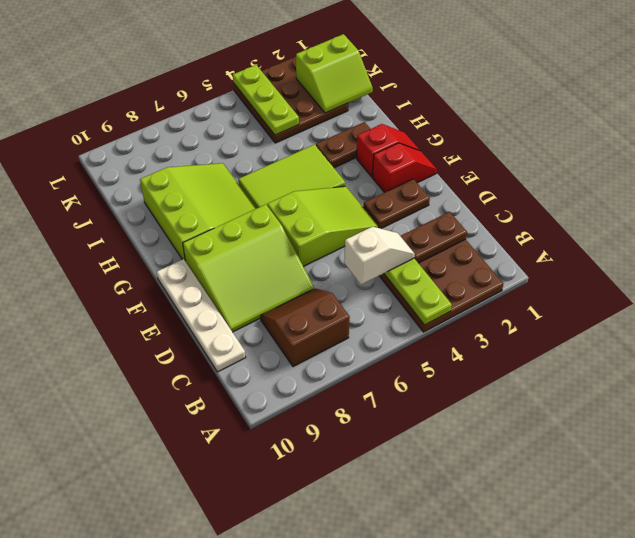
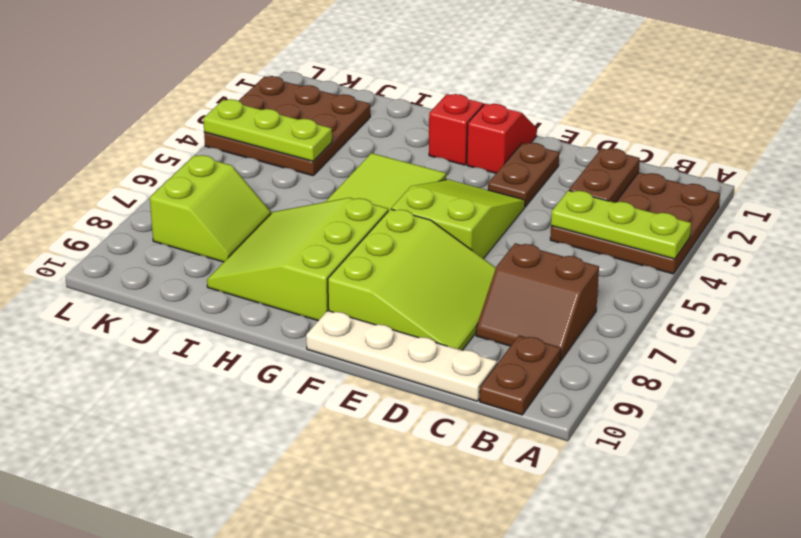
brown 2x2 slope [260,289,350,367] -> brown 2x2 slope turned to [476,243,599,361]
white 1x2 slope [344,227,415,285] -> none
lime 3x3 slope [140,163,256,260] -> lime 3x3 slope turned to [207,198,388,321]
brown 1x2 plate [316,122,370,168] -> brown 1x2 plate moved to [480,335,561,415]
lime 2x2 slope [296,34,373,113] -> lime 2x2 slope moved to [150,155,271,262]

